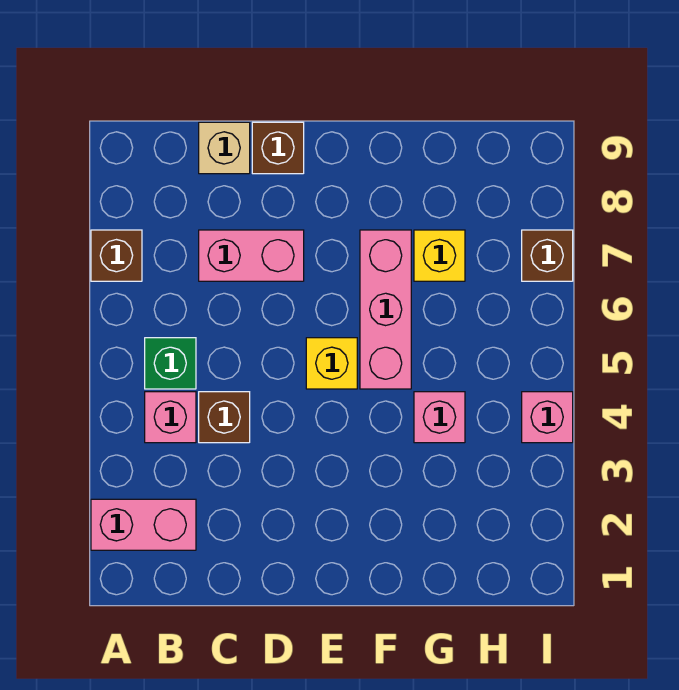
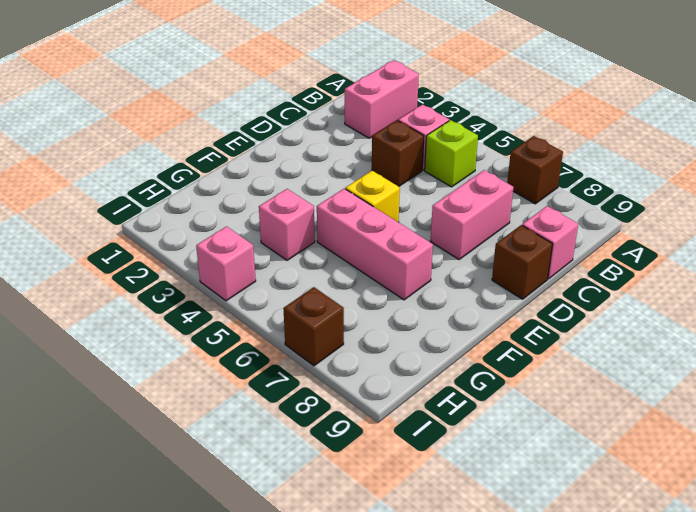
green 1x1 brick [145,338,196,389] -> lime 1x1 brick [425,120,478,187]
tan 1x1 brick [199,122,250,174] -> pink 1x1 brick [522,206,578,279]
yellow 1x1 brick [414,230,465,281] -> none

